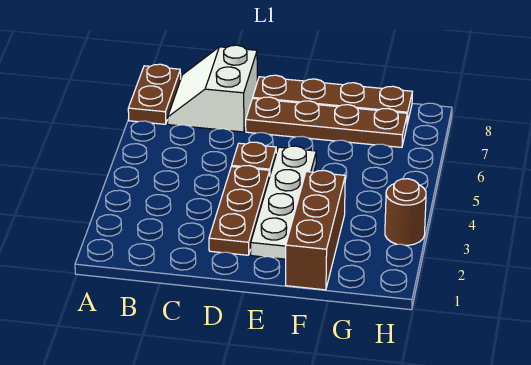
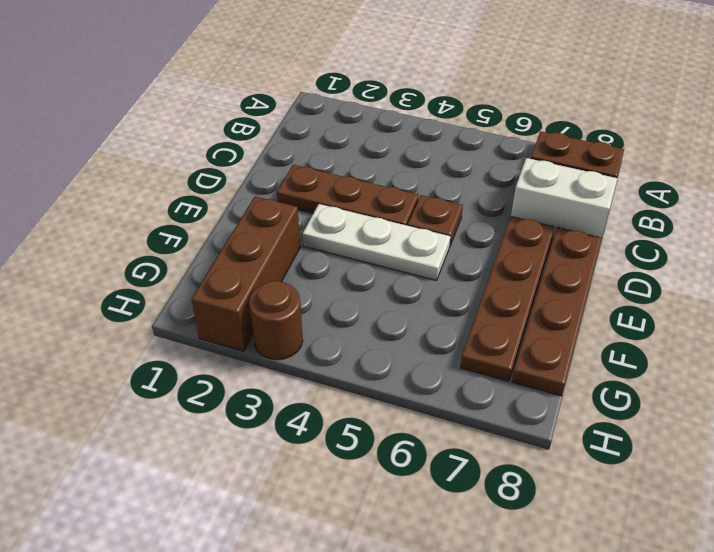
white 1x4 plate [251,146,316,259] -> white 1x3 plate [303,204,450,280]
brown 1x3 brick [286,170,345,290] -> brown 1x3 brick turned to [192,196,300,351]

